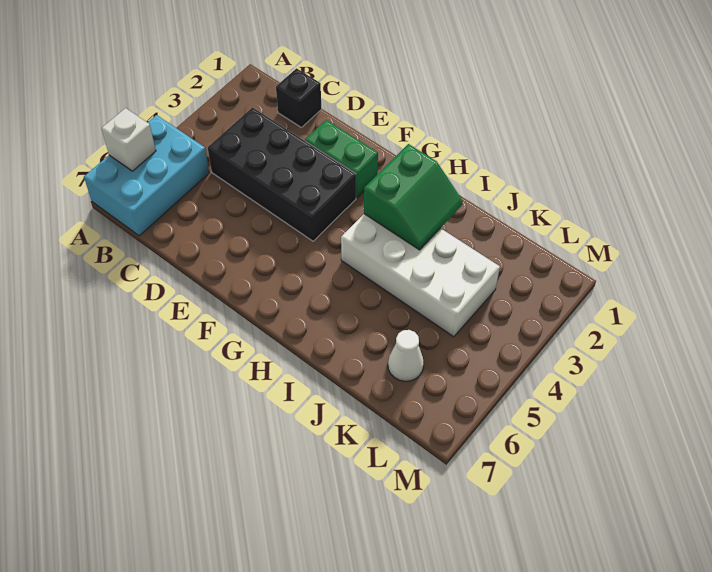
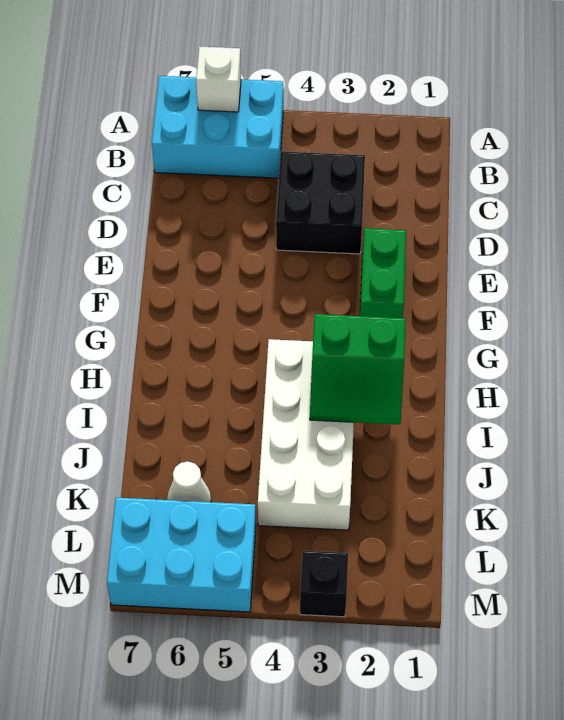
black 1x1 brick [276,68,321,127] -> black 1x1 brick moved to [300,551,348,617]
black 2x4 brick [208,107,356,241] -> black 2x2 brick [276,151,365,254]
none -> cyan 2x3 brick [107,498,256,612]

